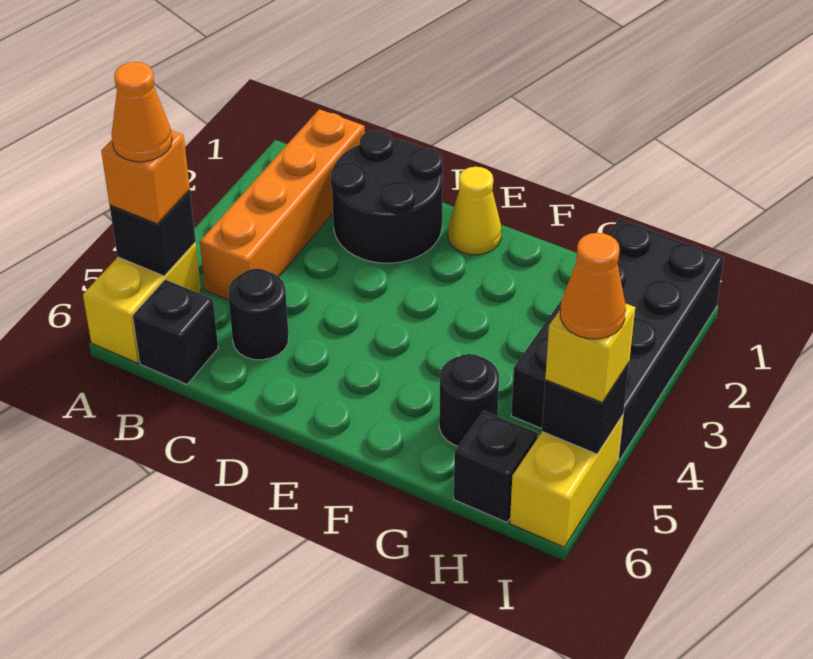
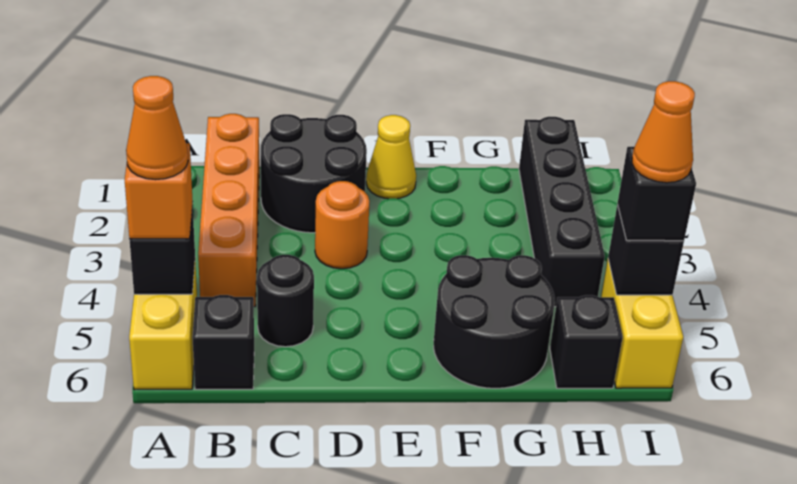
none -> orange 1x1 round brick [315,181,369,269]
black 1x1 round brick [439,354,499,446] -> black 2x2 round brick [434,255,555,388]
black 2x4 brick [511,219,724,460] -> black 1x4 brick [519,117,605,307]
yellow 1x1 brick [545,303,635,402] -> black 1x1 brick [617,147,696,241]

